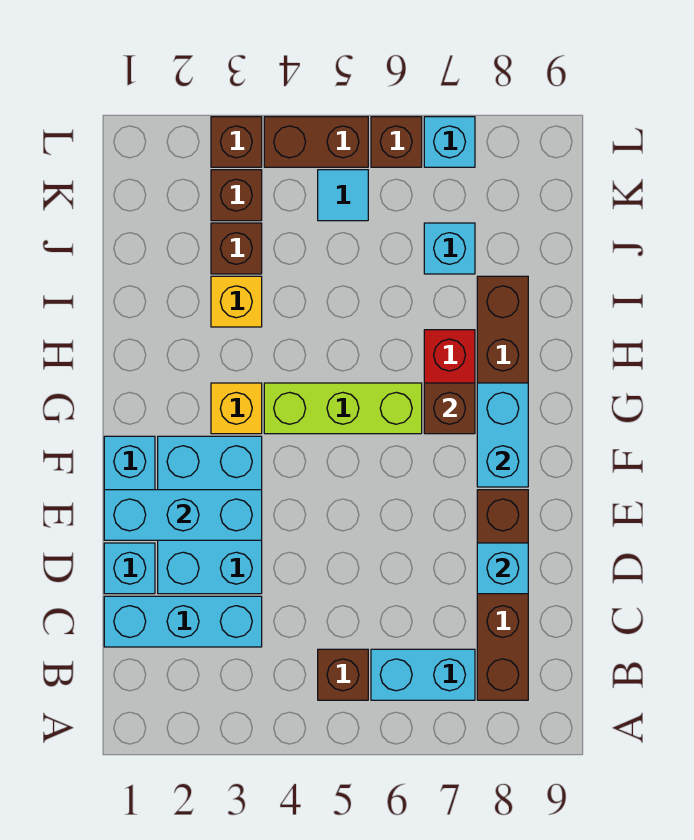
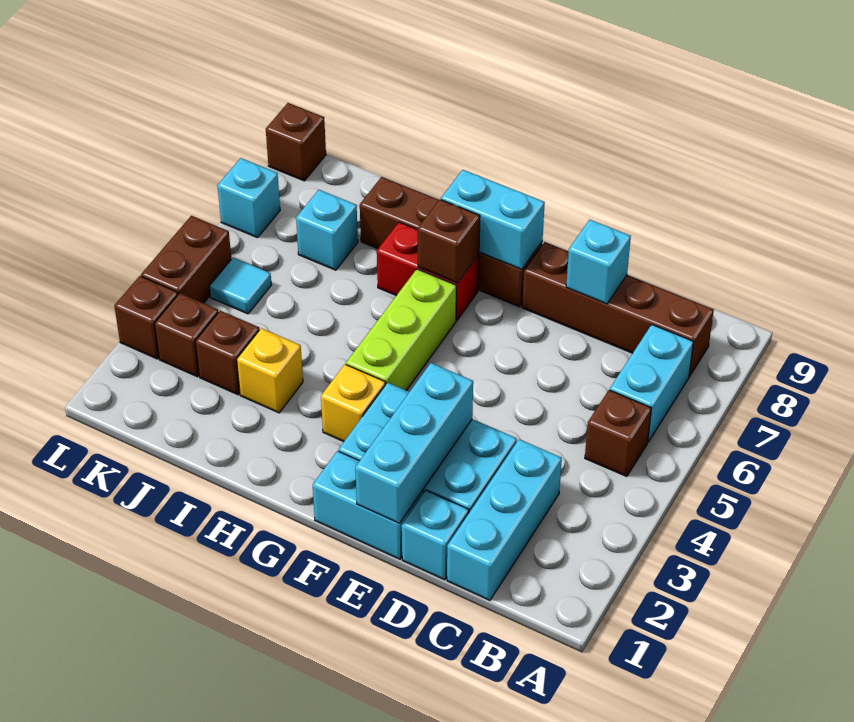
brown 1x1 brick [371,117,422,167] -> brown 1x1 brick moved to [266,103,326,181]

